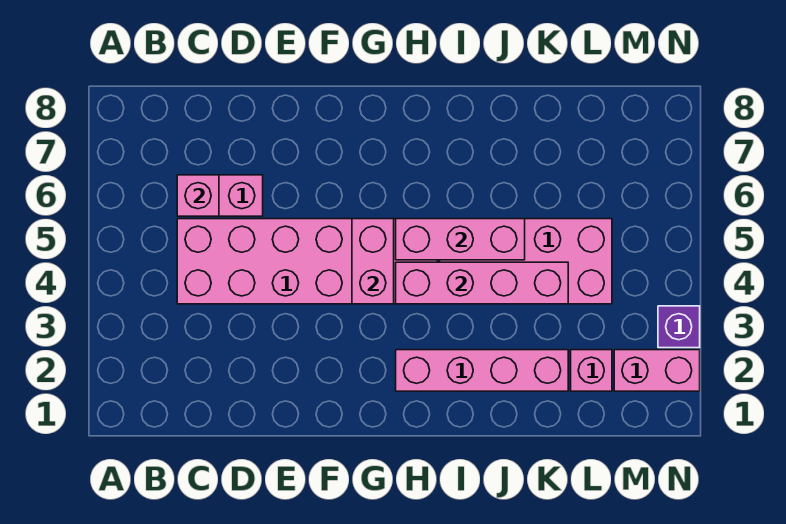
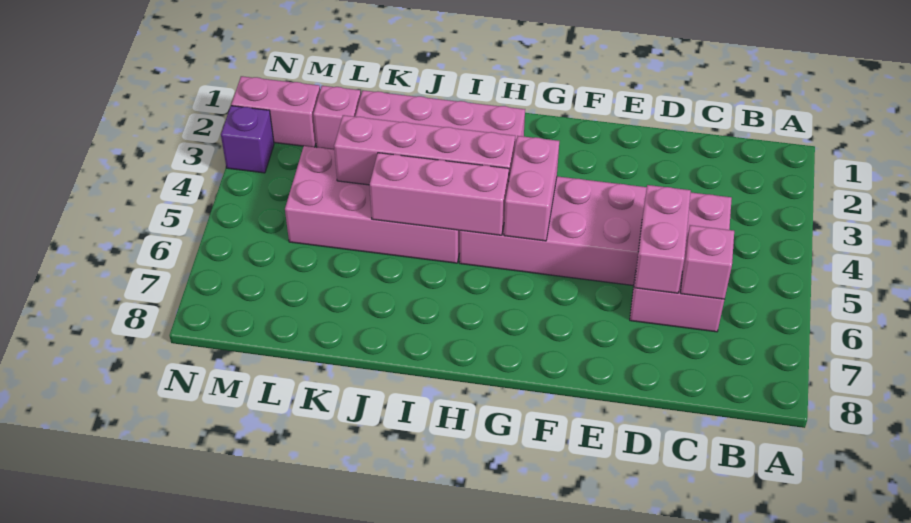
none -> pink 1x2 brick [634,185,691,293]

